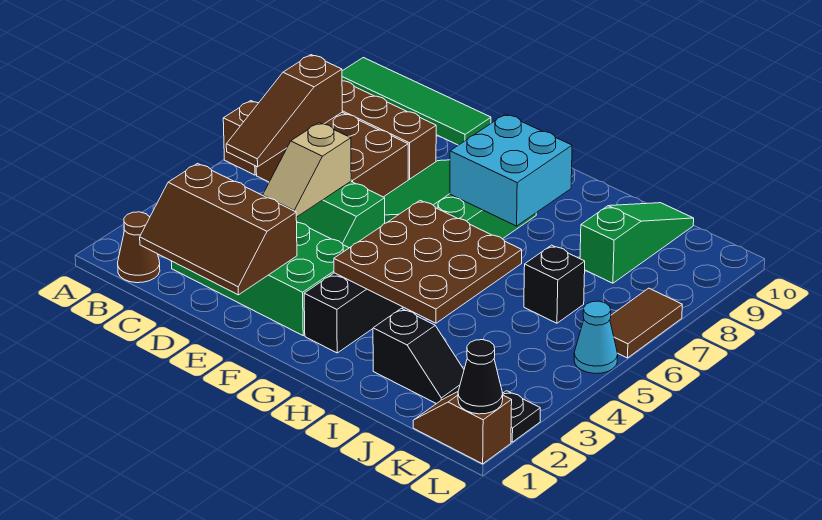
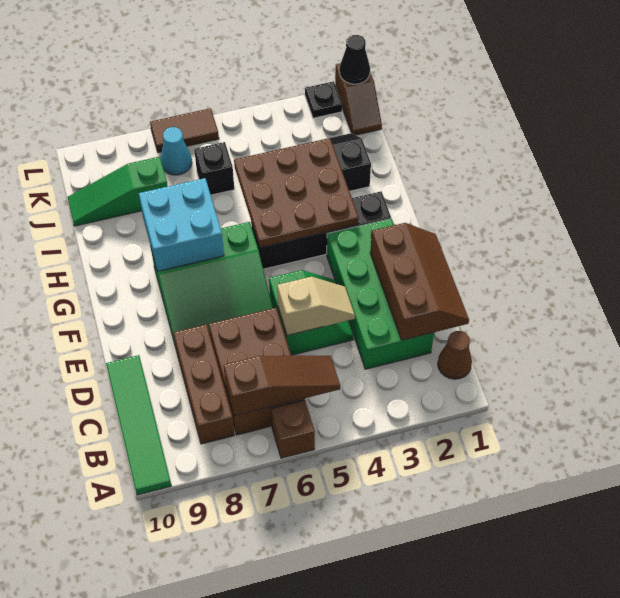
cyan 1x1 cone [574,301,618,373] -> cyan 1x1 cone moved to [161,127,192,175]

